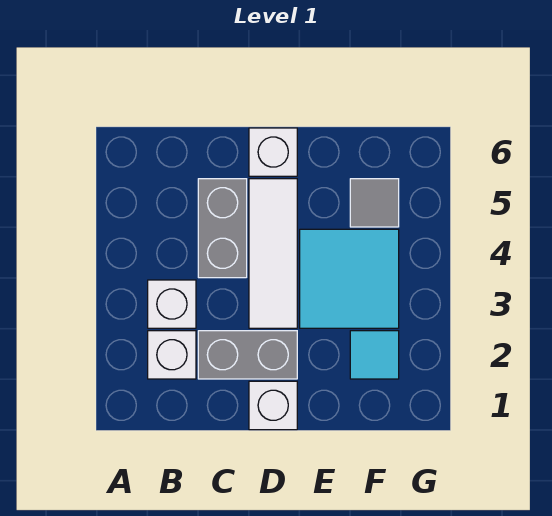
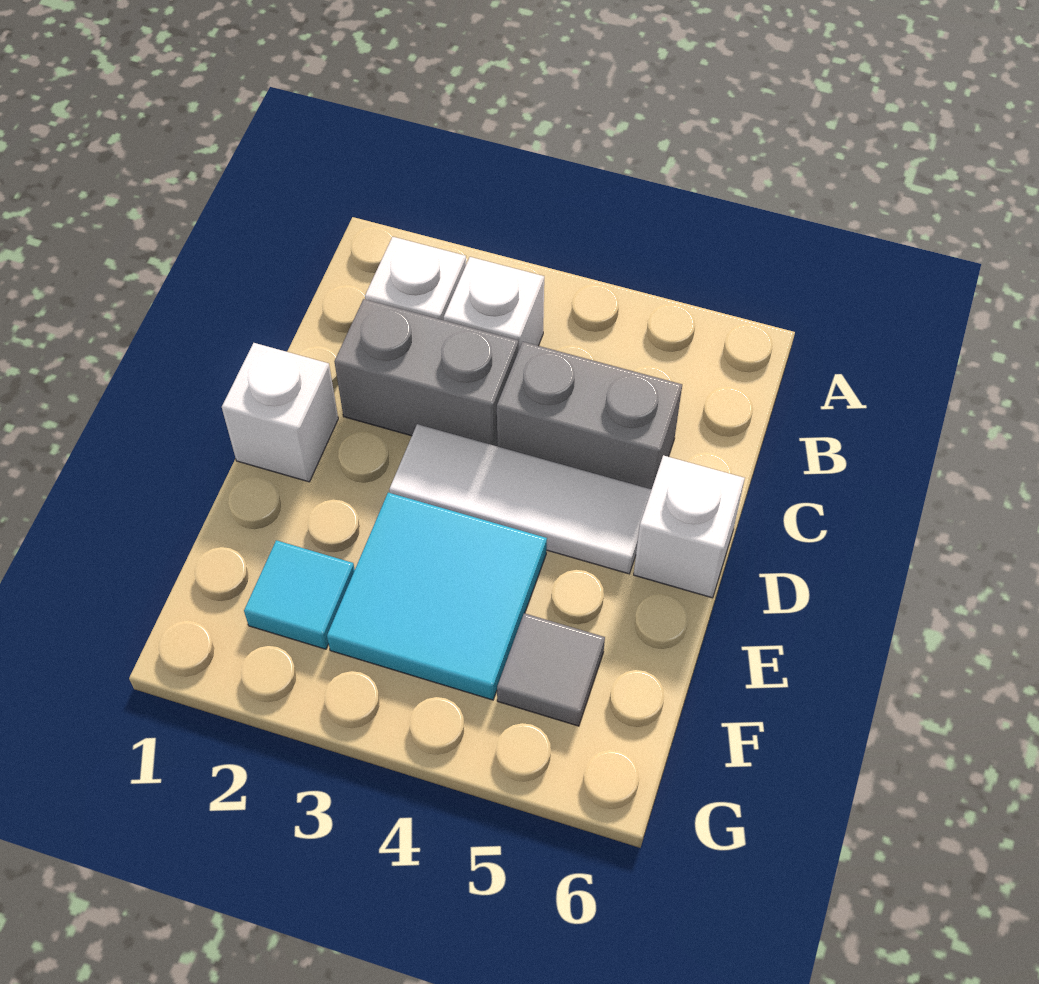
grey 1x2 brick [198,331,297,379] -> grey 1x2 brick turned to [334,299,518,446]

